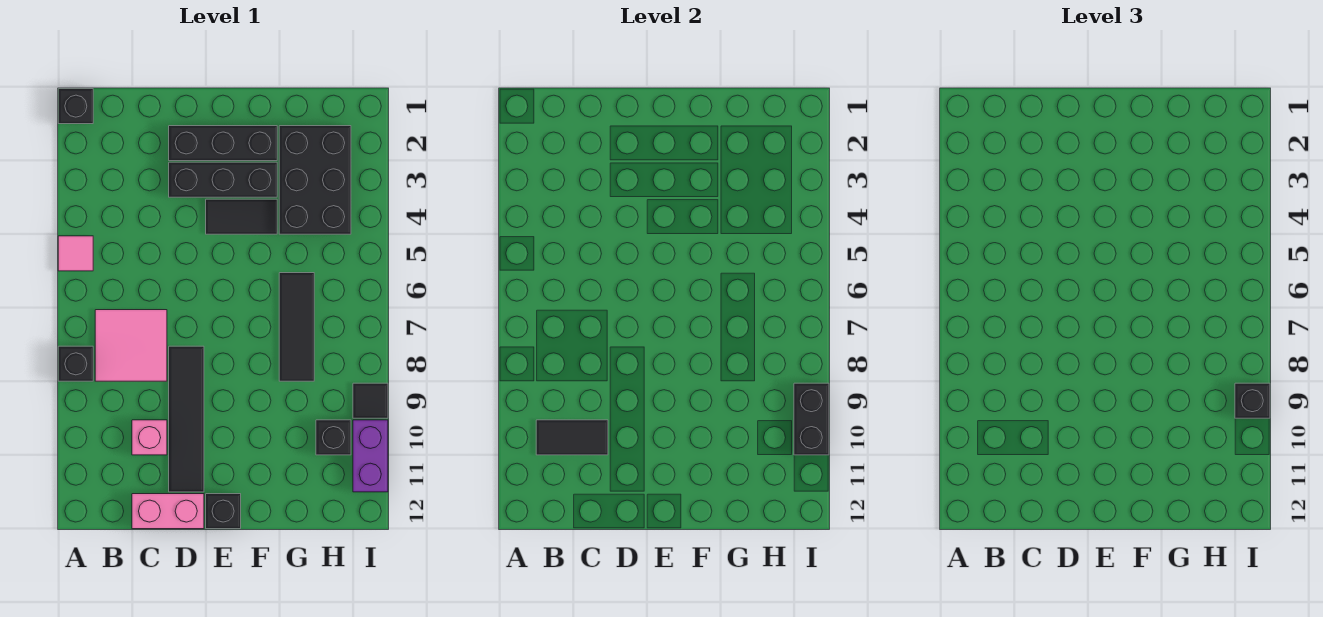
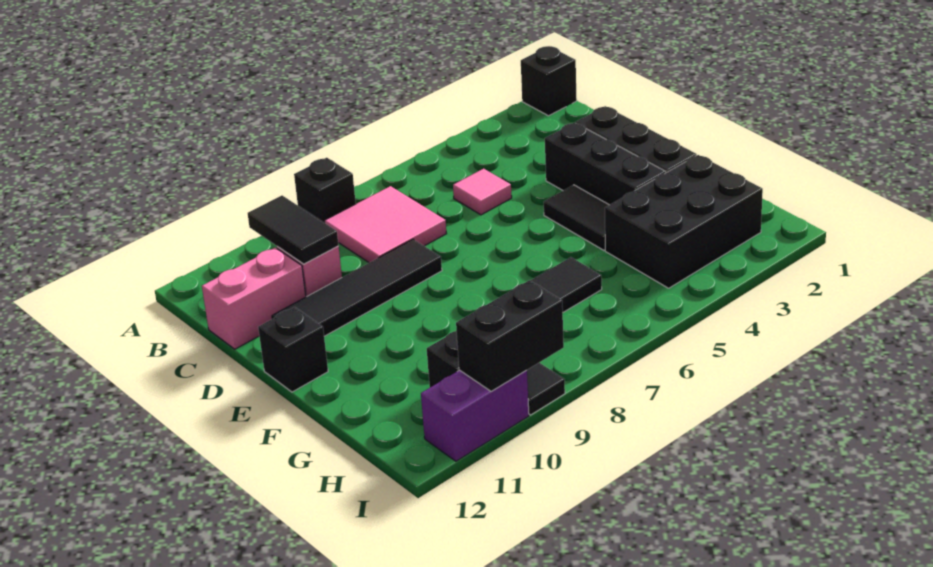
pink 1x1 tile [58,236,93,271] -> pink 1x1 tile moved to [453,169,512,215]
pink 1x2 brick [132,494,204,529] -> pink 1x2 brick turned to [202,248,306,349]
black 1x1 brick [1235,383,1270,418] -> none

